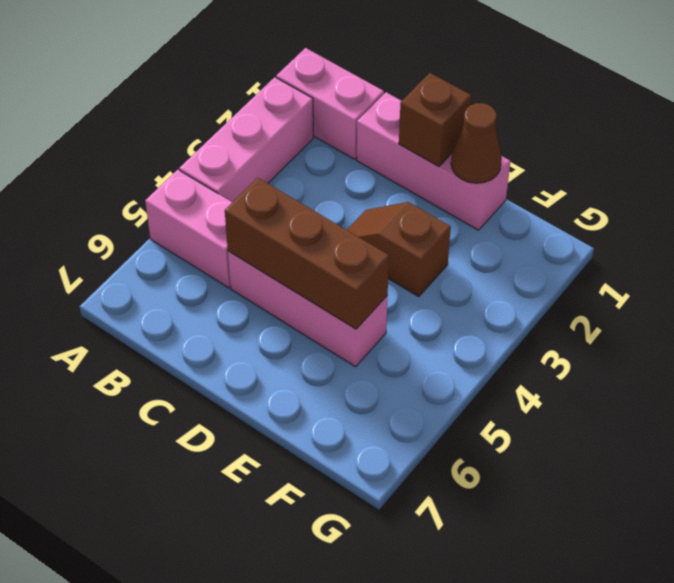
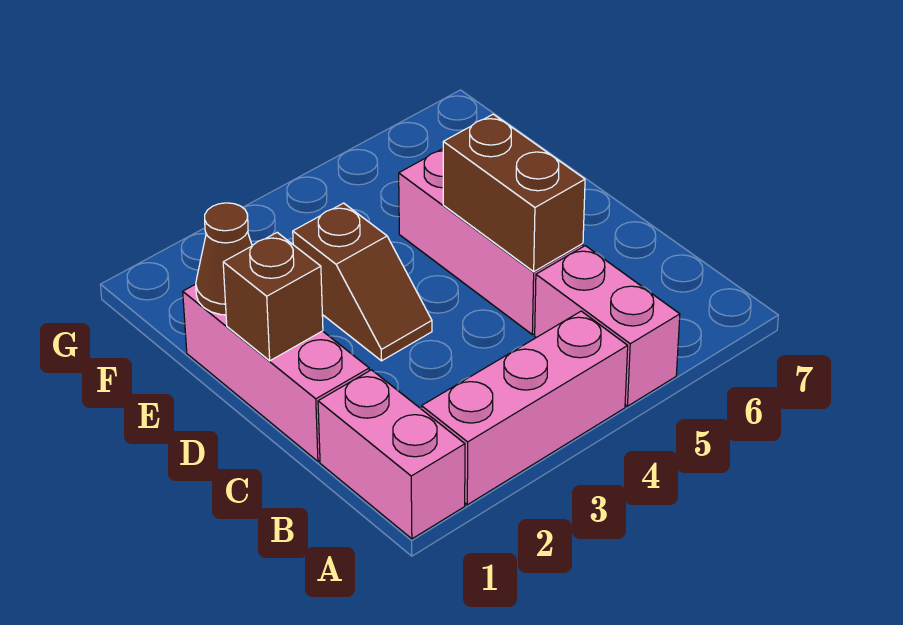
brown 1x3 brick [225,178,389,329] -> brown 1x2 brick [443,114,585,272]

